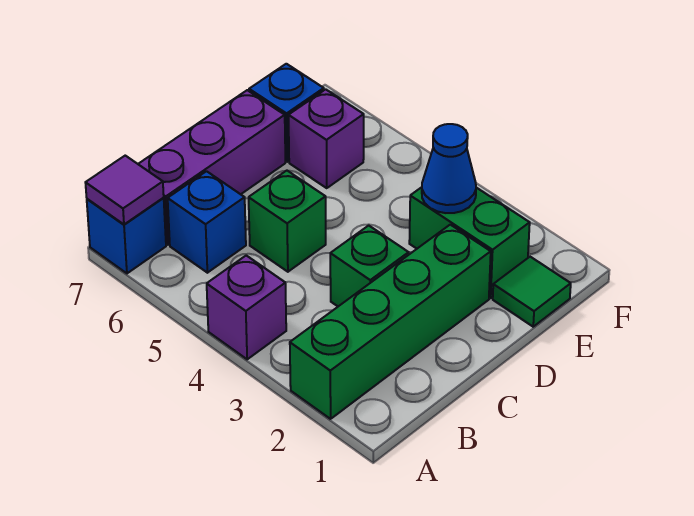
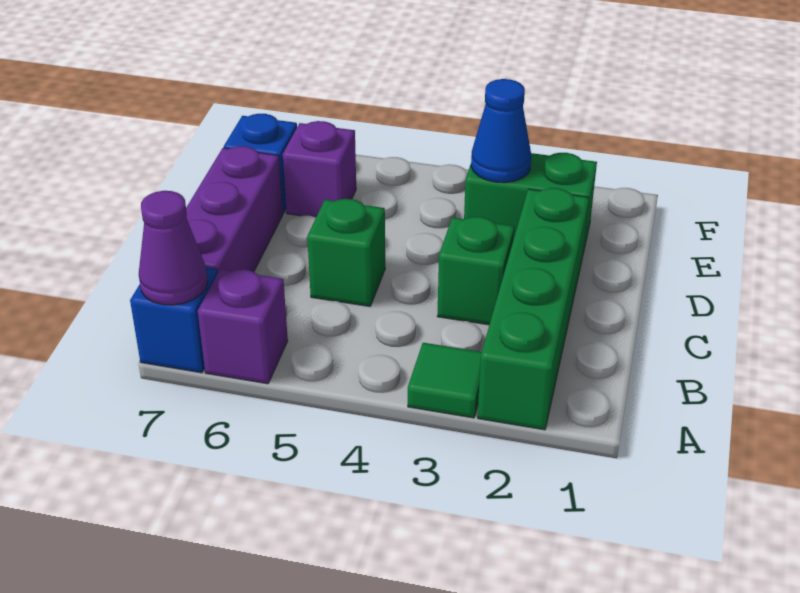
purple 1x1 brick [207,255,286,359] -> purple 1x1 brick moved to [198,269,288,384]
purple 1x1 tile [85,156,164,224] -> purple 1x1 cone [139,191,208,305]
blue 1x1 brick [168,171,246,273] -> none
green 1x1 tile [493,257,571,327] -> green 1x1 tile moved to [408,343,482,418]

